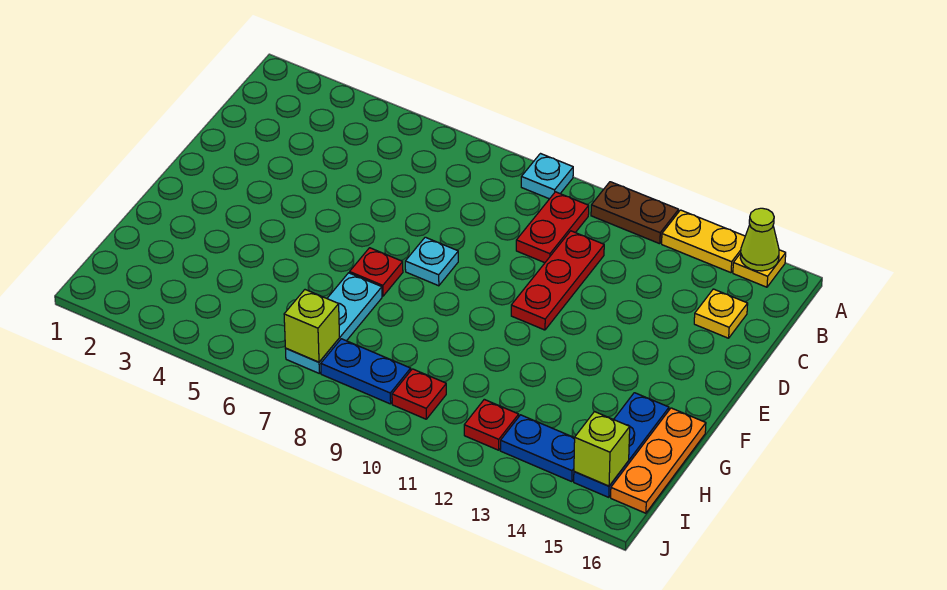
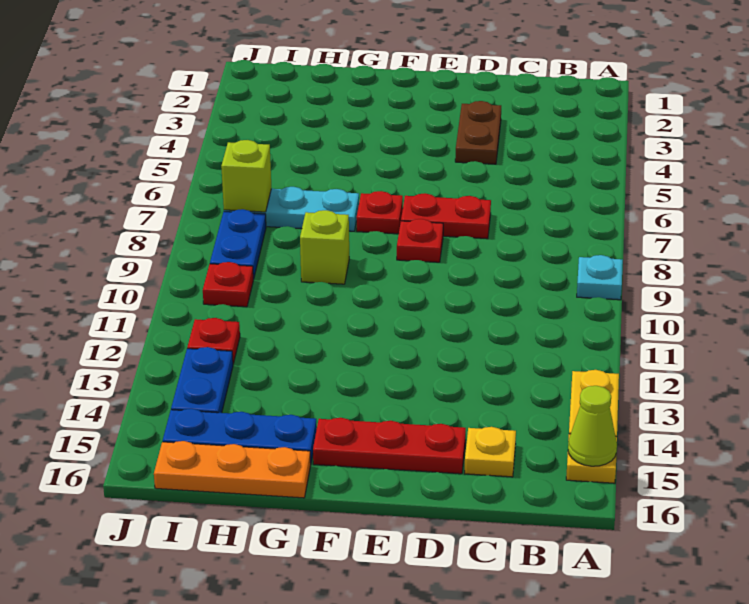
brown 1x2 plate [591,182,679,244] -> brown 1x2 plate moved to [455,101,501,164]
red 1x2 plate [516,192,589,263] -> red 1x2 plate moved to [401,193,491,239]
red 1x3 plate [511,231,604,330] -> red 1x3 plate moved to [313,418,466,474]
cyan 1x1 plate [405,237,458,286] -> red 1x1 plate [397,219,443,262]
lime 1x1 brick [574,412,630,486] -> lime 1x1 brick moved to [300,210,349,284]

